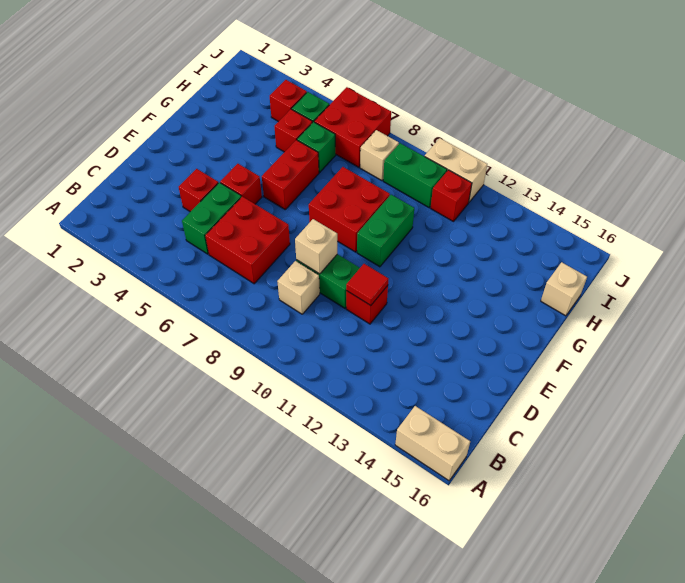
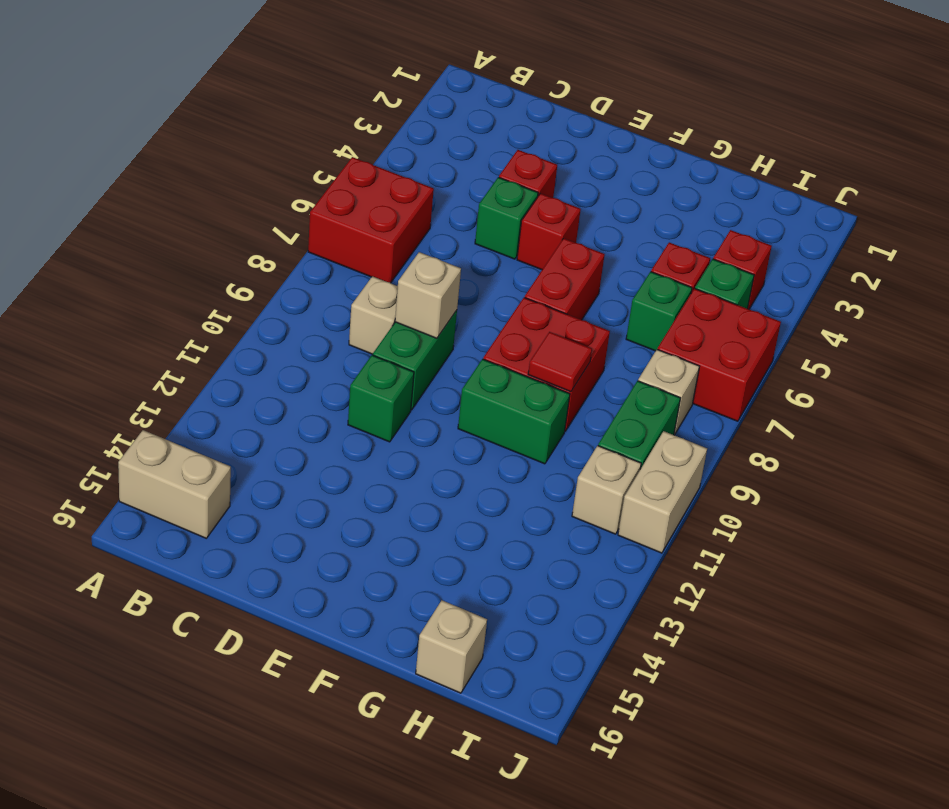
tan 1x2 brick [395,406,470,481] -> tan 1x2 brick turned to [118,430,231,538]
green 1x2 brick [182,182,241,254] -> green 1x1 brick [475,177,538,259]
red 2x2 brick [205,196,290,284] -> red 2x2 brick moved to [308,157,434,283]
red 1x1 brick [346,286,388,324] -> green 1x1 brick [348,355,414,442]
red 1x1 tile [346,264,388,306] -> red 1x1 tile moved to [528,332,592,392]
red 1x2 brick [262,140,319,209] -> red 1x2 brick turned to [525,238,605,320]
red 1x1 brick [431,170,472,222] -> tan 1x1 brick [572,446,641,534]

